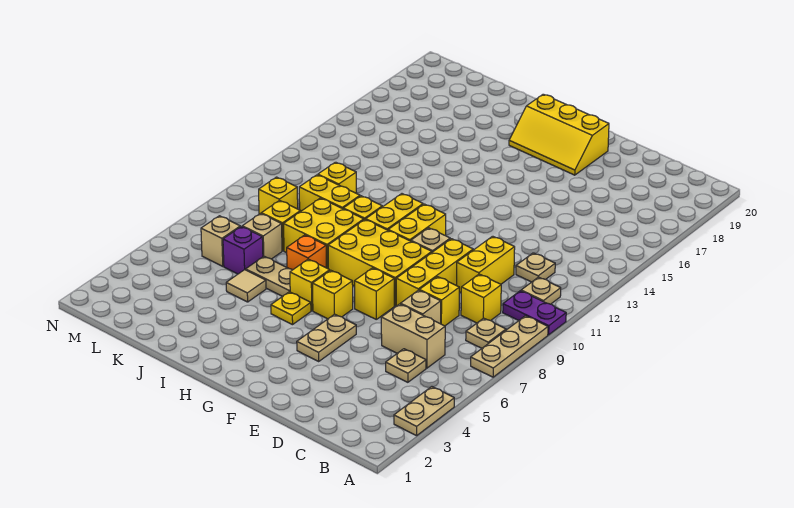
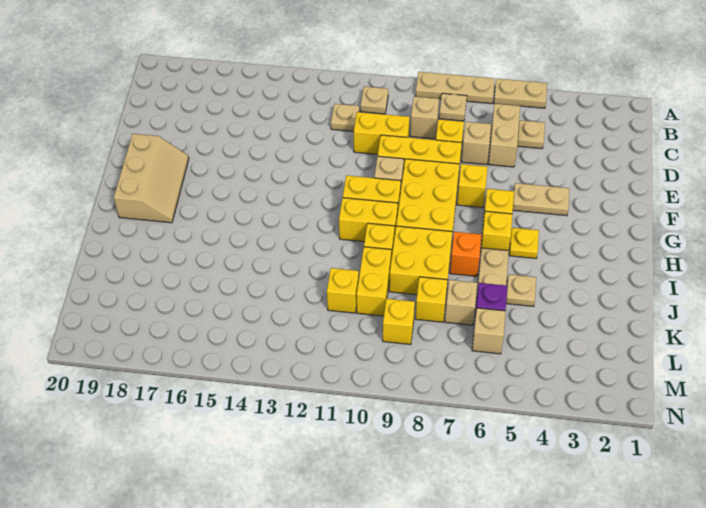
tan 1x2 plate [394,387,454,436] -> tan 1x2 plate moved to [494,79,547,108]
purple 1x2 plate [503,291,566,335] -> none
yellow 1x1 brick [461,274,501,323] -> tan 1x1 brick [410,97,439,139]
yellow 2x3 slope [509,94,609,175] -> tan 2x3 slope [114,134,189,223]
tan 1x1 tile [226,270,266,302] -> tan 1x1 plate [506,274,536,306]

